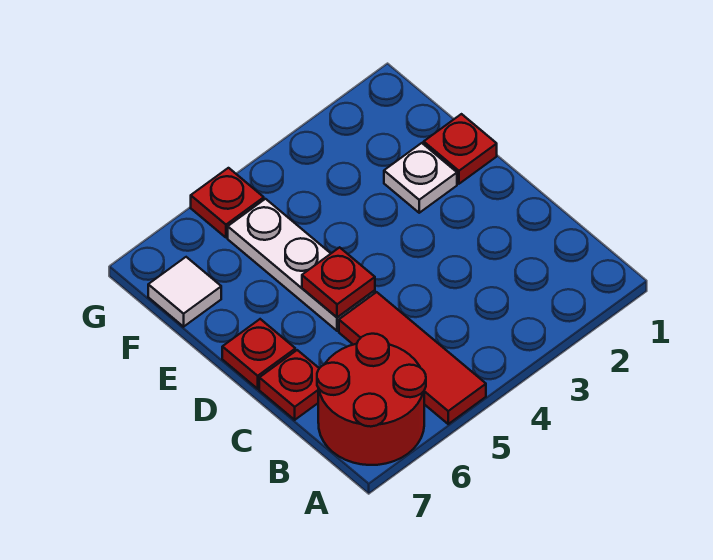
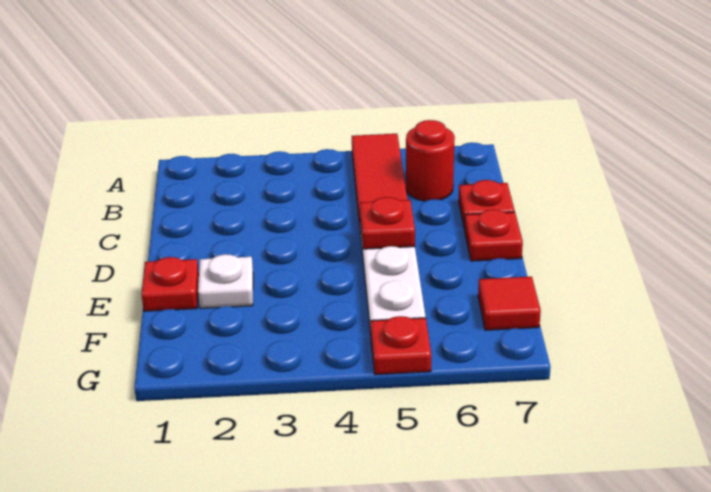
red 2x2 round brick [317,334,426,465] -> red 1x1 round brick [406,120,455,201]
white 1x1 tile [148,257,221,327] -> red 1x1 tile [478,277,541,330]

